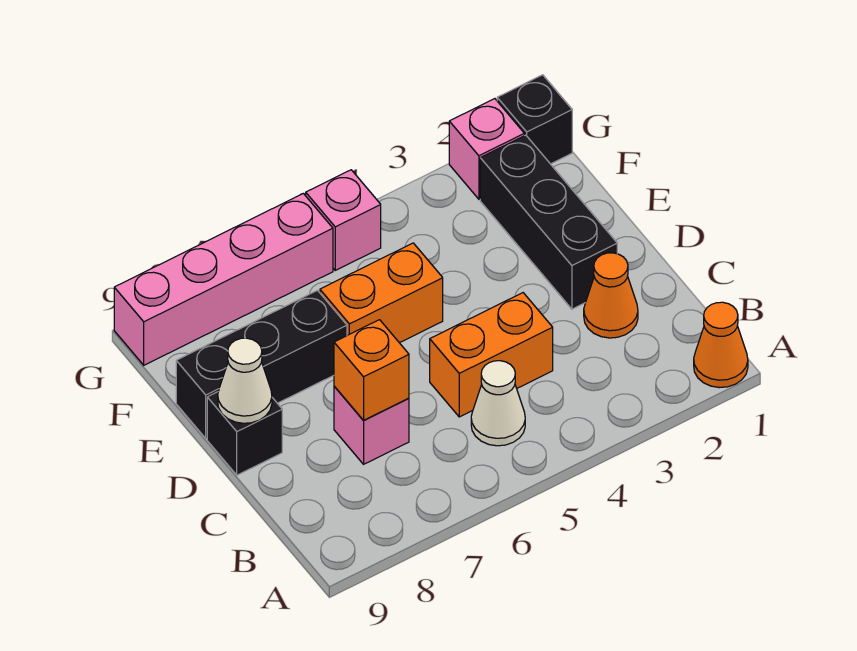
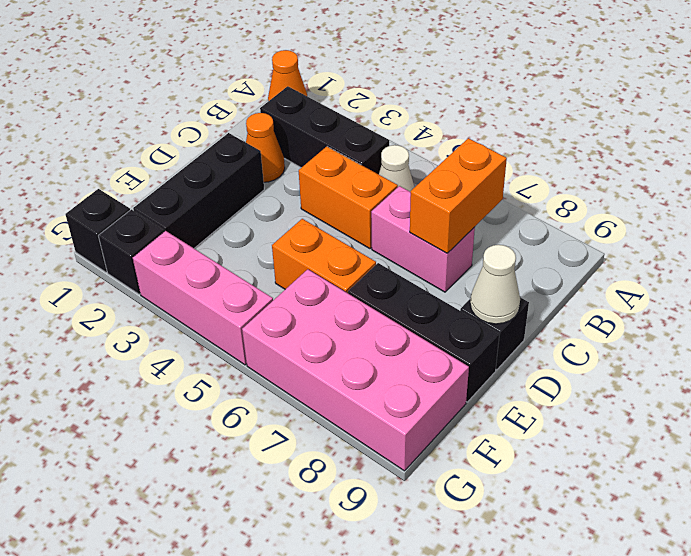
none -> black 1x3 brick [260,86,389,174]
pink 1x1 brick [334,386,409,464] -> pink 1x2 brick [371,186,475,292]
orange 1x1 brick [334,320,409,420] -> orange 1x2 brick [410,138,507,253]
pink 1x1 brick [449,99,524,199] -> black 1x1 brick [99,209,164,294]
pink 1x1 brick [306,170,381,270] -> pink 1x3 brick [133,231,273,365]
pink 1x4 brick [114,193,333,365] -> pink 2x4 brick [242,269,469,471]

